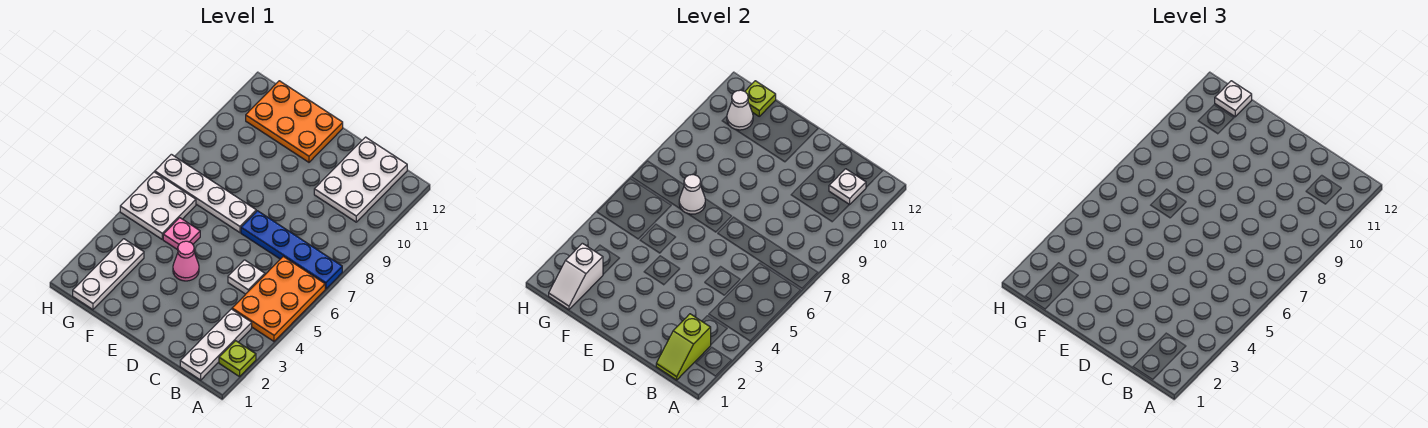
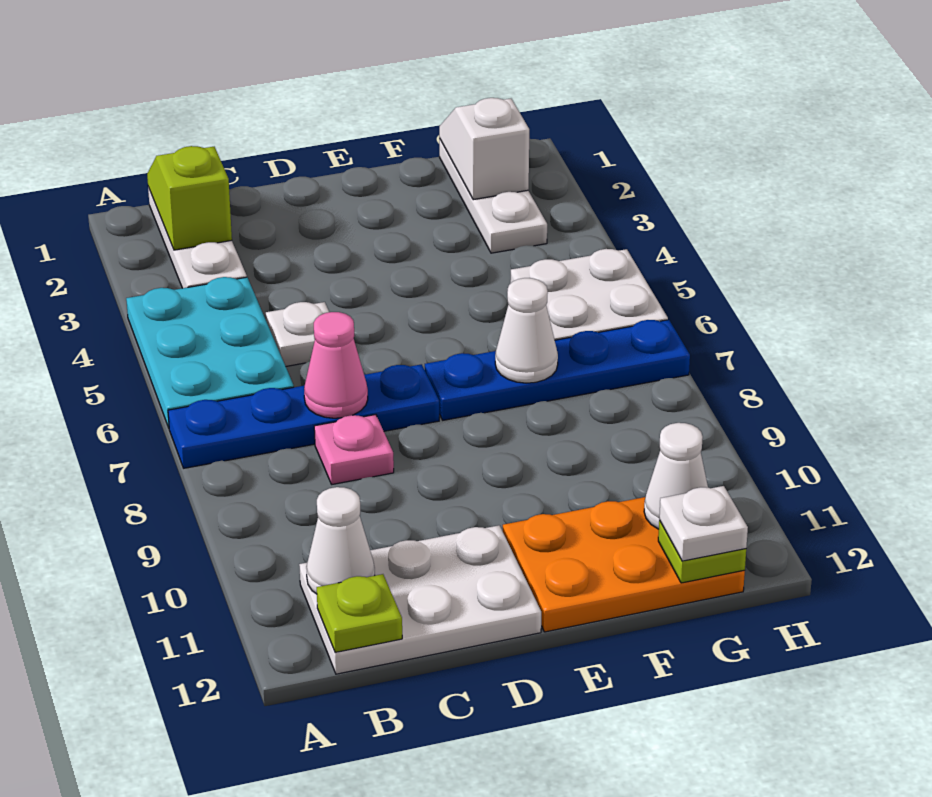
lime 1x1 plate [219,341,256,377] -> lime 1x1 plate moved to [317,574,402,652]
orange 2x3 plate [232,257,325,341] -> cyan 2x3 plate [126,277,294,428]
white 2x3 plate [314,137,407,222] -> white 2x3 plate turned to [299,525,541,674]
white 1x1 plate [829,169,866,205] -> white 1x1 cone [306,487,375,594]
pink 1x1 cone [173,241,199,281] -> pink 1x1 cone moved to [304,312,368,418]
white 1x4 plate [155,154,256,233] -> blue 1x4 plate [425,320,690,420]
pink 1x1 plate [163,218,200,250] -> pink 1x1 plate moved to [314,415,394,484]

